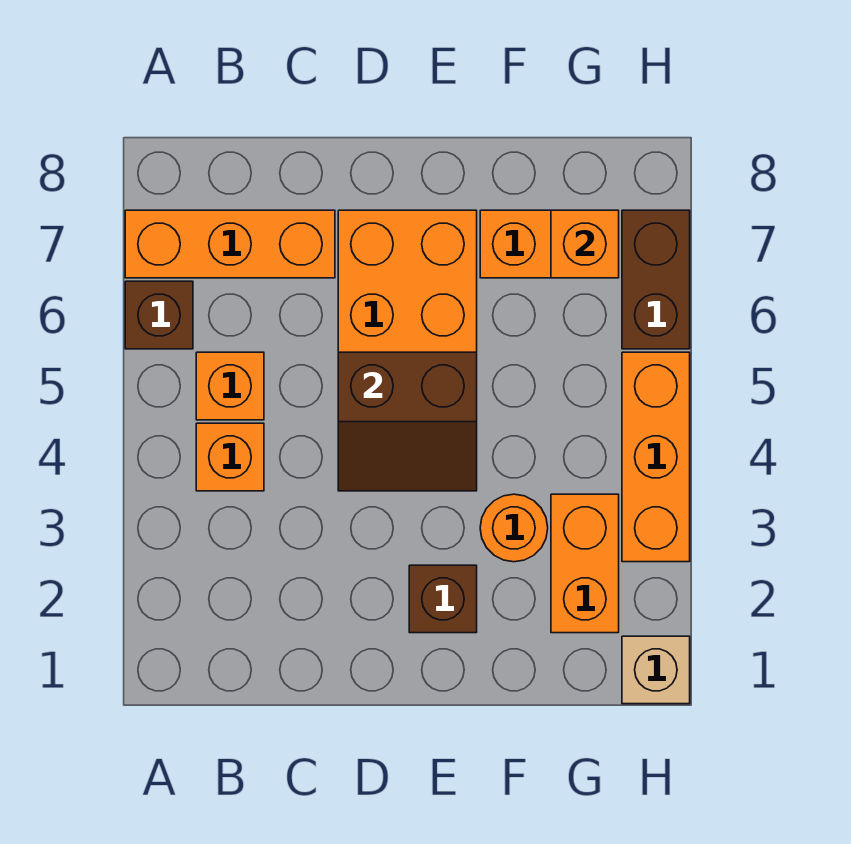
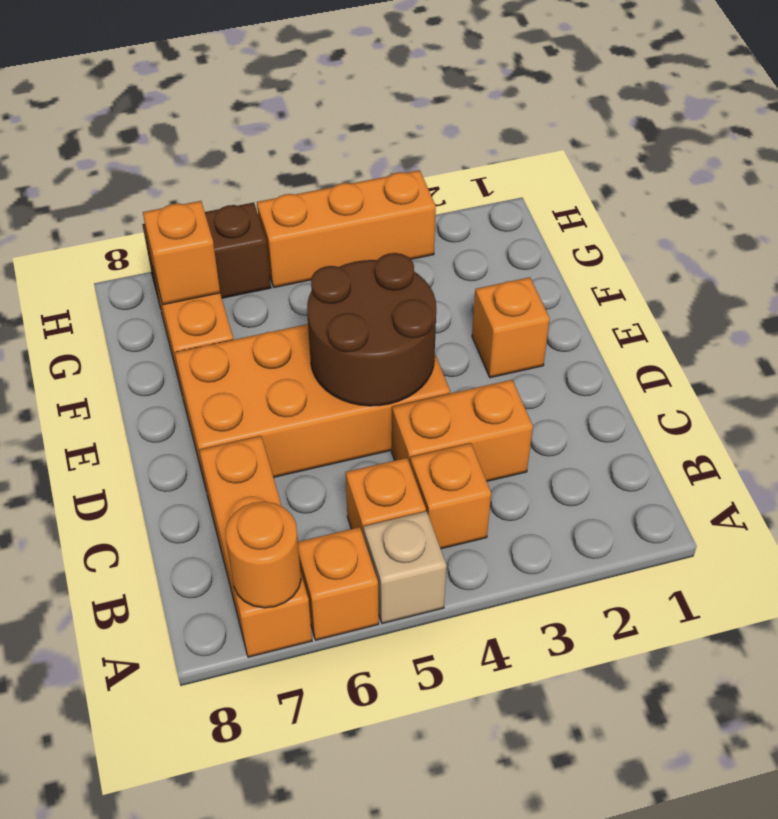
brown 1x1 brick [125,281,193,349] -> orange 1x1 brick [298,527,379,640]
brown 2x2 slope [338,352,477,491] -> brown 2x2 round brick [307,253,436,406]
brown 1x1 brick [409,565,477,633] -> orange 1x1 brick [472,277,550,378]
orange 1x1 round brick [480,494,548,562] -> orange 1x1 round brick moved to [226,502,301,608]
orange 1x2 brick [551,494,619,633] -> orange 1x2 brick moved to [392,380,533,481]
tan 1x1 brick [622,636,690,704] -> tan 1x1 brick moved to [363,511,447,624]

